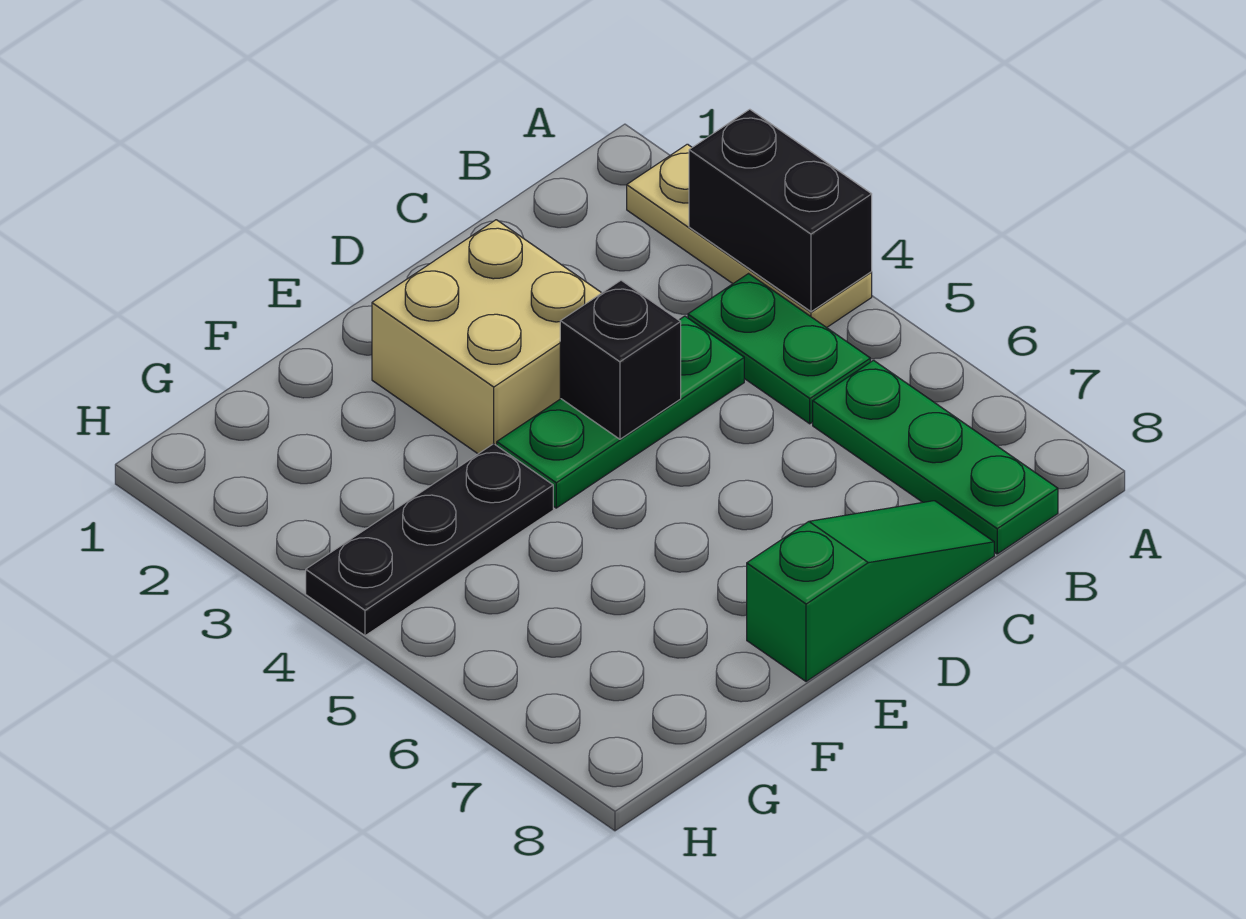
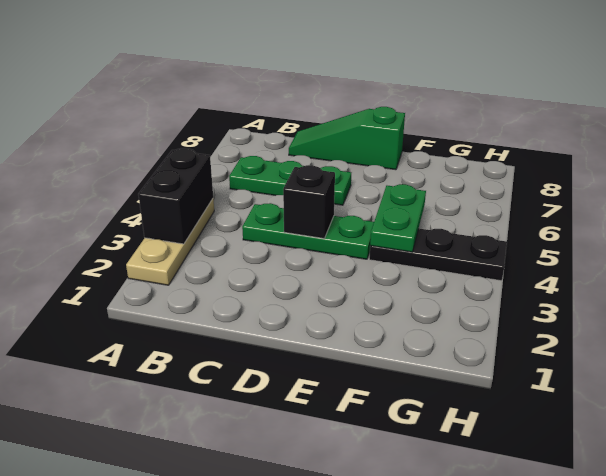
green 1x2 plate [688,274,870,424] -> green 1x2 plate moved to [370,184,426,252]
green 1x3 plate [813,360,1058,554] -> green 1x3 plate turned to [229,156,351,205]
tan 2x2 brick [372,220,601,454] -> none

